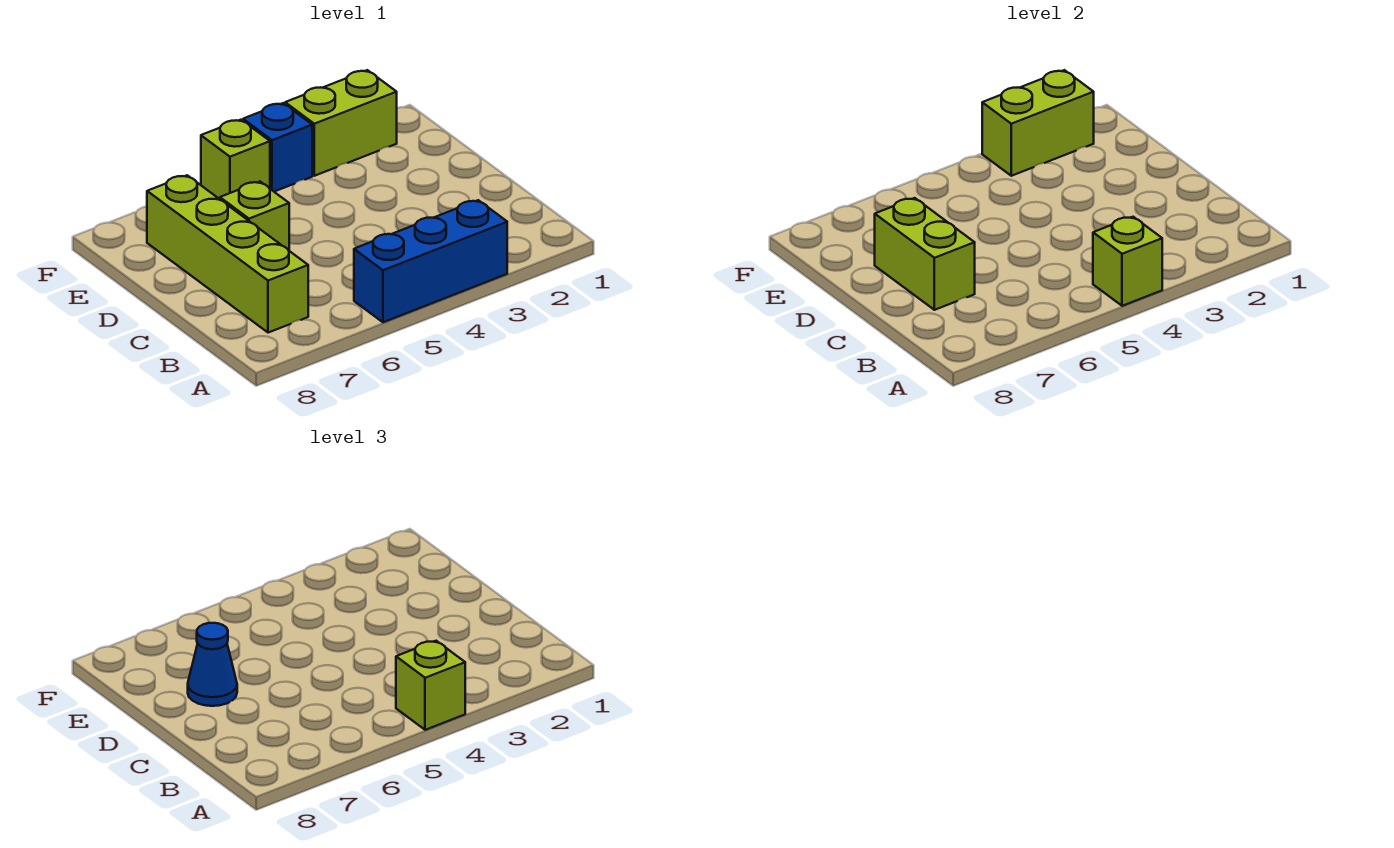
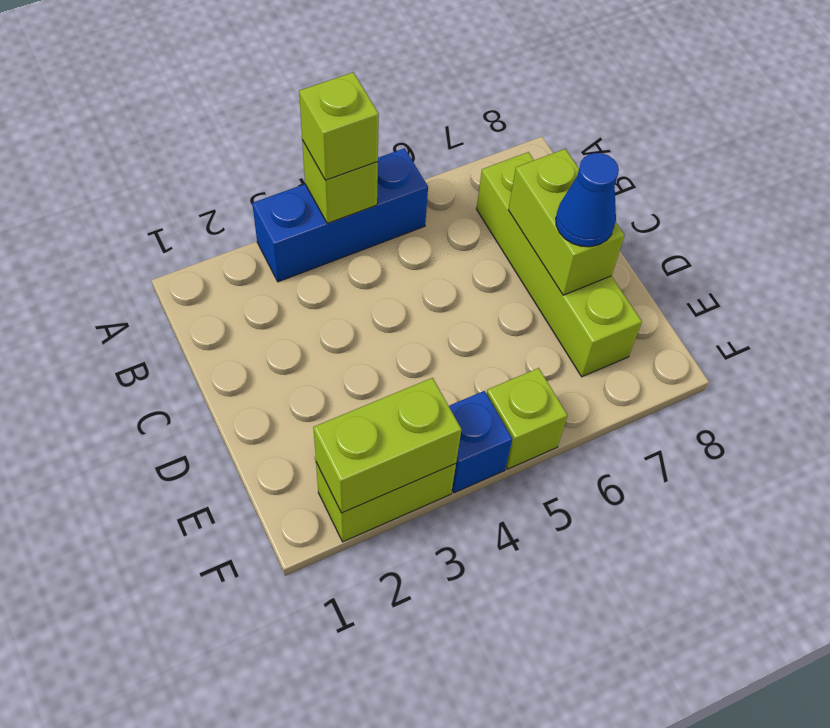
lime 1x1 brick [220,182,289,250] -> none

